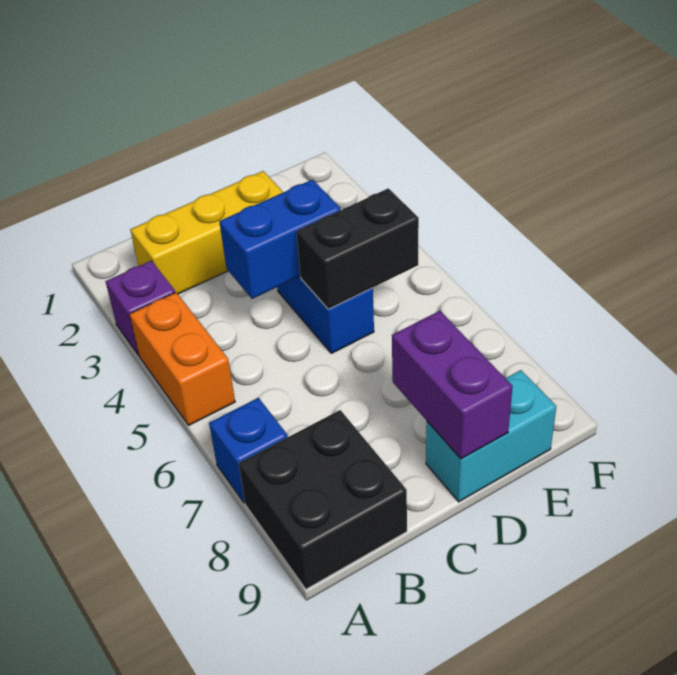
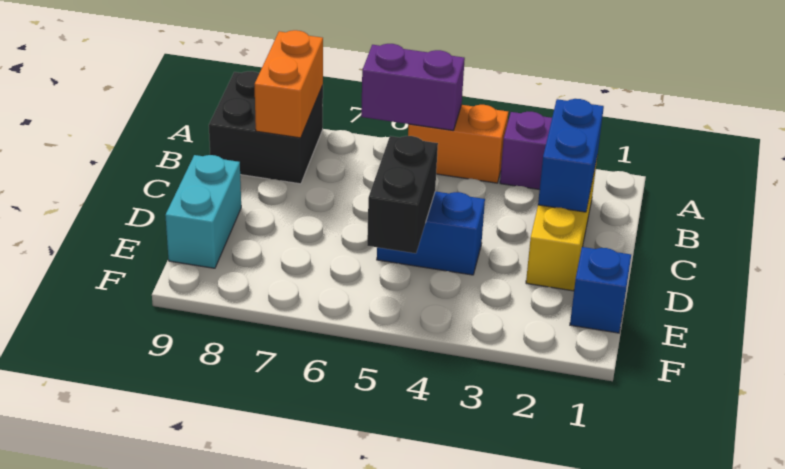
blue 1x1 brick [209,398,288,503] -> blue 1x1 brick moved to [570,247,631,333]
none -> orange 1x2 brick [254,30,323,138]
blue 1x2 brick [219,180,341,299] -> blue 1x2 brick moved to [538,99,604,212]
purple 1x2 brick [392,311,513,459] -> purple 1x2 brick moved to [361,44,465,130]

